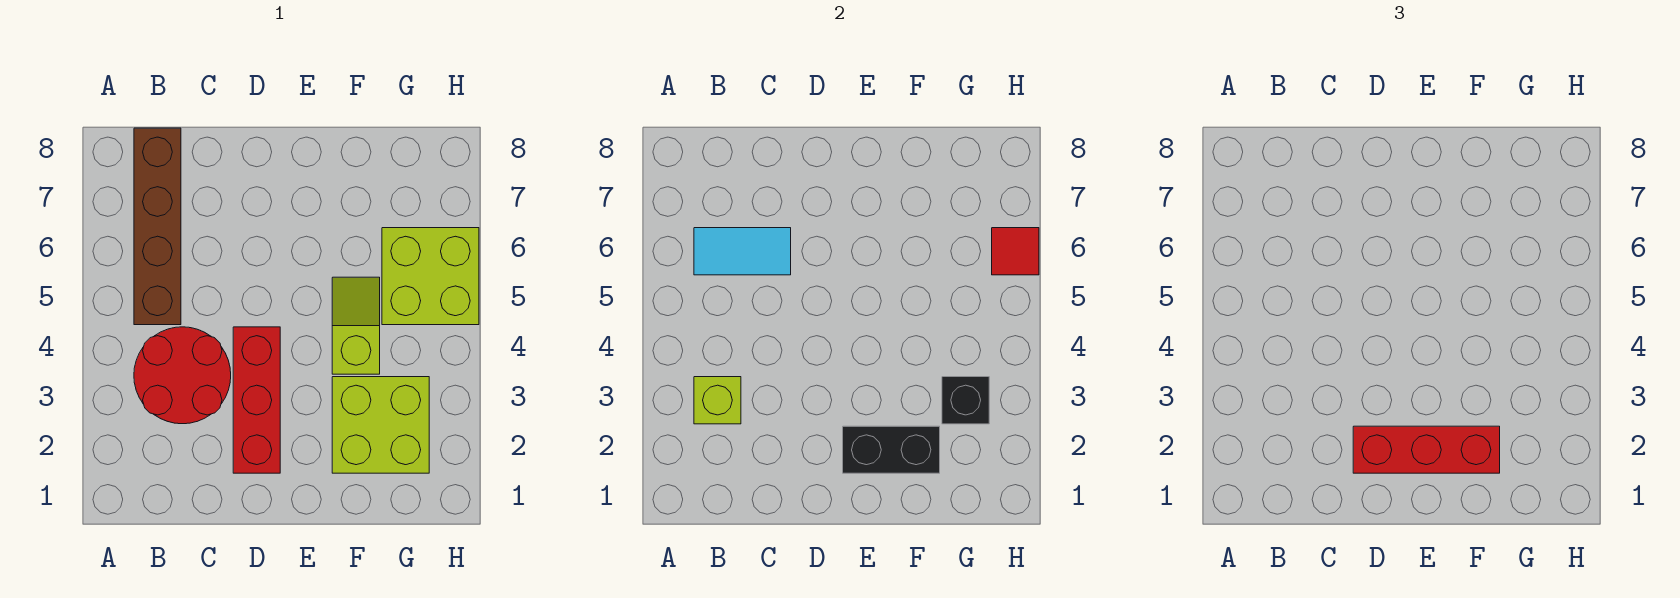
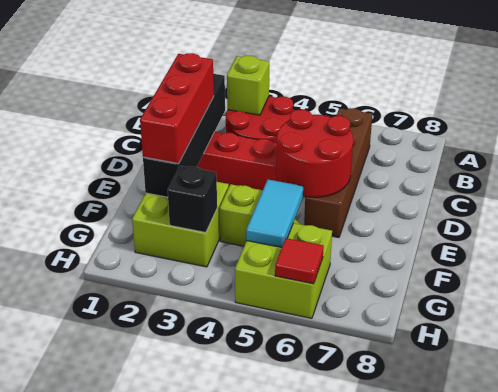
brown 1x4 brick [134,128,181,325] -> brown 1x4 brick turned to [304,108,372,238]
cyan 1x2 tile [694,228,791,275] -> cyan 1x2 tile moved to [246,180,304,247]
none -> red 2x2 round brick [276,110,353,197]
black 1x2 brick [843,426,940,473] -> black 1x4 brick [143,74,225,197]

